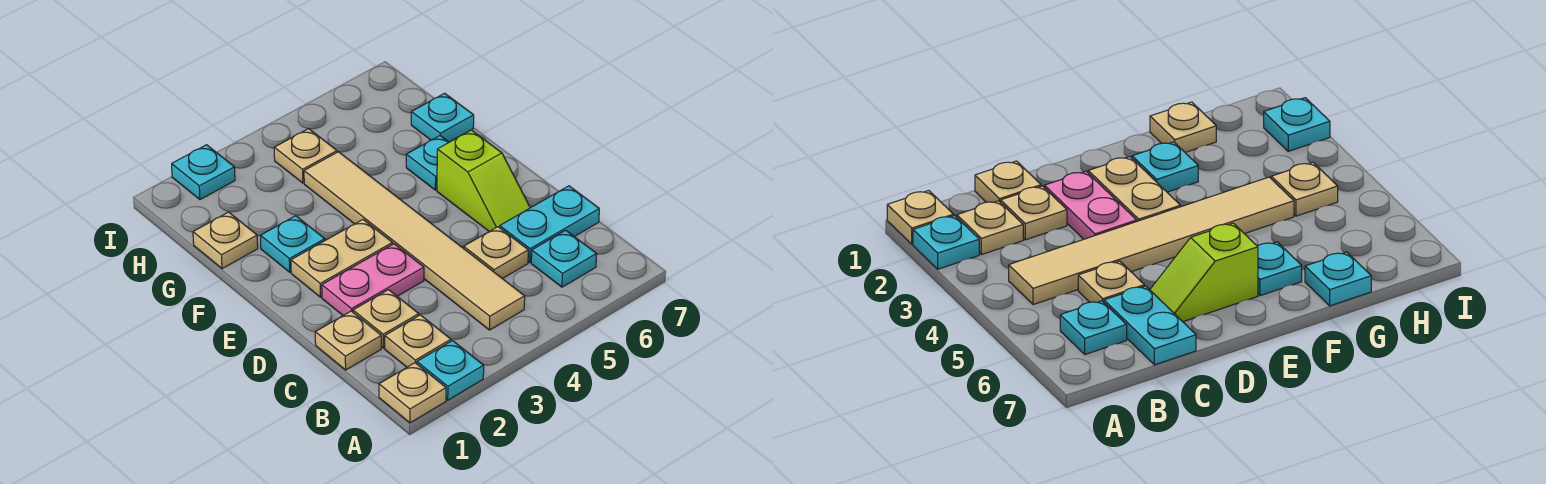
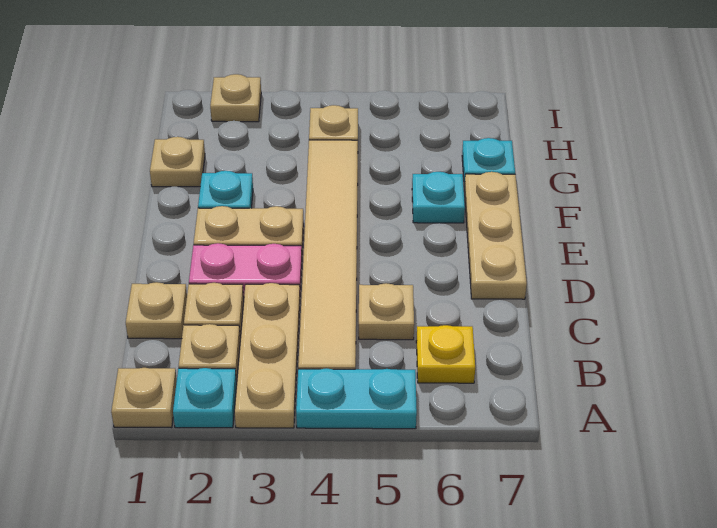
none -> tan 1x3 plate [235,283,300,428]
cyan 1x1 plate [531,230,597,287] -> yellow 1x1 plate [416,325,475,383]
cyan 1x2 plate [500,186,599,262] -> cyan 1x2 plate moved to [296,368,417,429]
lime 1x2 slope [437,130,530,231] -> none
none -> tan 1x3 plate [464,172,527,299]
cyan 1x1 plate [172,145,235,199] -> tan 1x1 plate [210,74,261,122]

